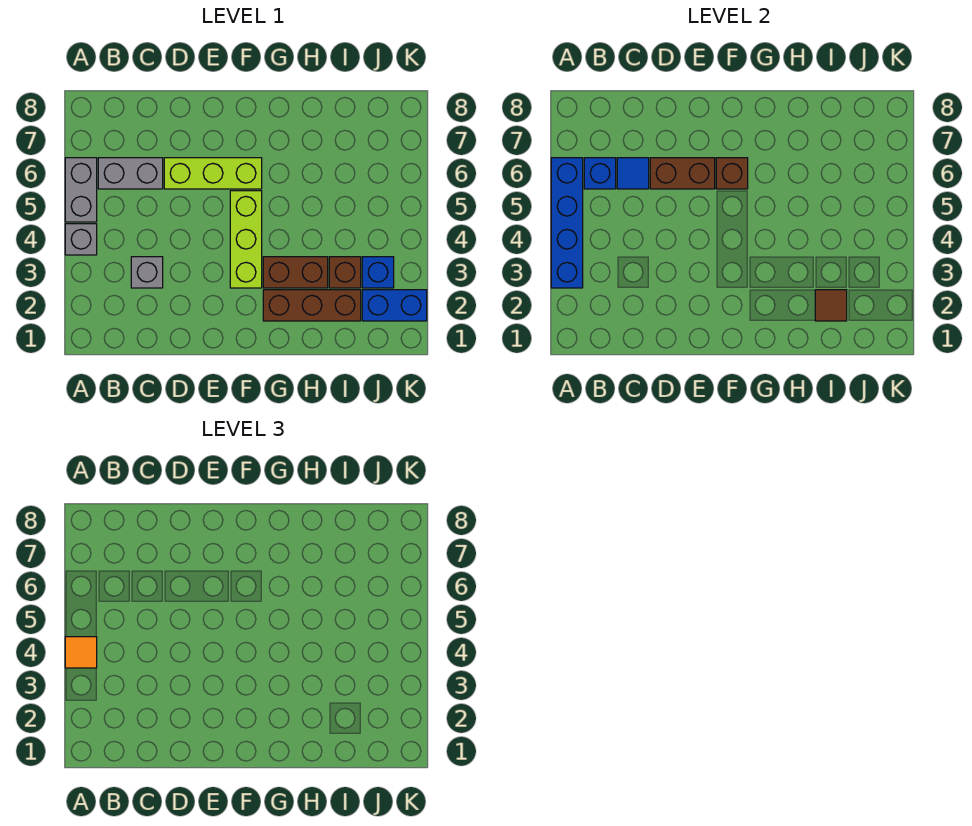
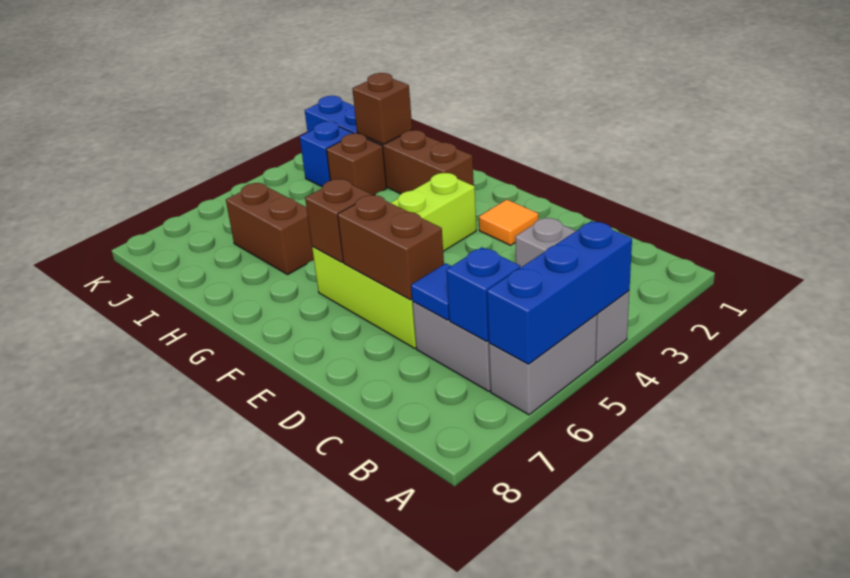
blue 1x4 brick [551,158,583,288] -> blue 1x3 brick [487,221,632,364]
orange 1x1 tile [65,637,97,668] -> orange 1x1 tile moved to [479,200,538,245]
brown 1x2 brick [263,257,328,288] -> brown 1x2 brick moved to [226,183,314,275]
brown 1x1 tile [815,290,847,321] -> brown 1x1 brick [352,73,412,144]

